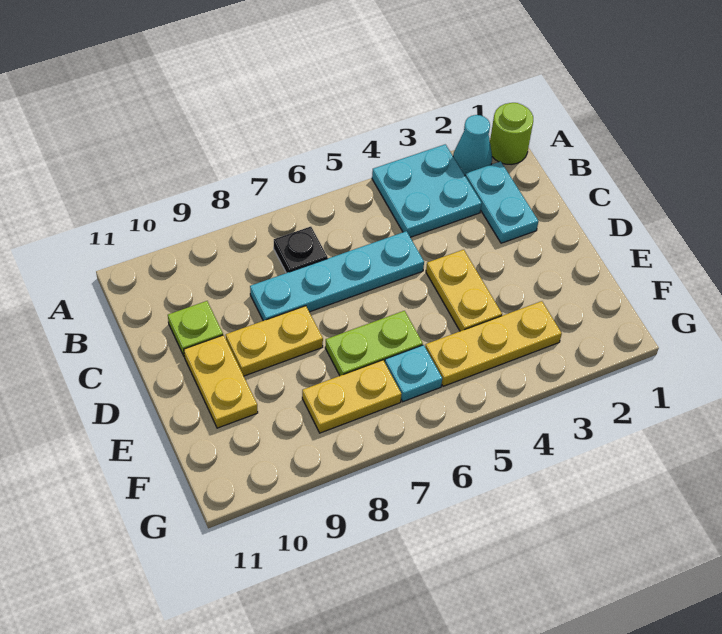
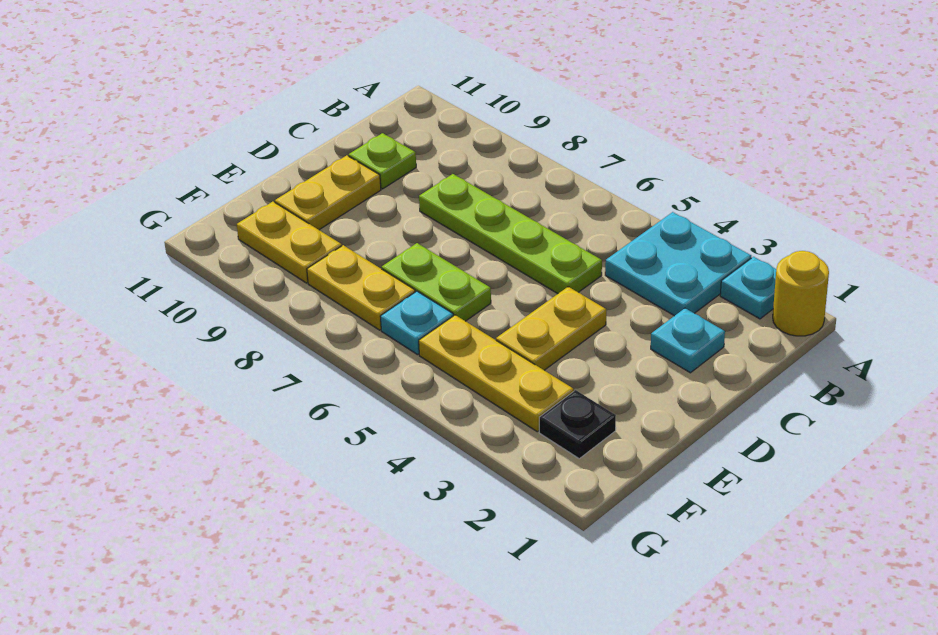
lime 1x1 round brick [490,103,533,165] -> yellow 1x1 round brick [773,251,829,336]
cyan 1x1 cone [453,115,492,175] -> cyan 1x1 plate [720,257,776,319]
cyan 1x2 plate [465,161,539,243] -> cyan 1x1 plate [651,308,725,373]
black 1x1 plate [274,227,328,273] -> black 1x1 plate moved to [539,390,616,459]
cyan 1x4 plate [250,231,424,321] -> lime 1x4 plate [419,174,602,294]
yellow 1x2 plate [226,306,323,376] -> yellow 1x2 plate moved to [237,202,342,283]

